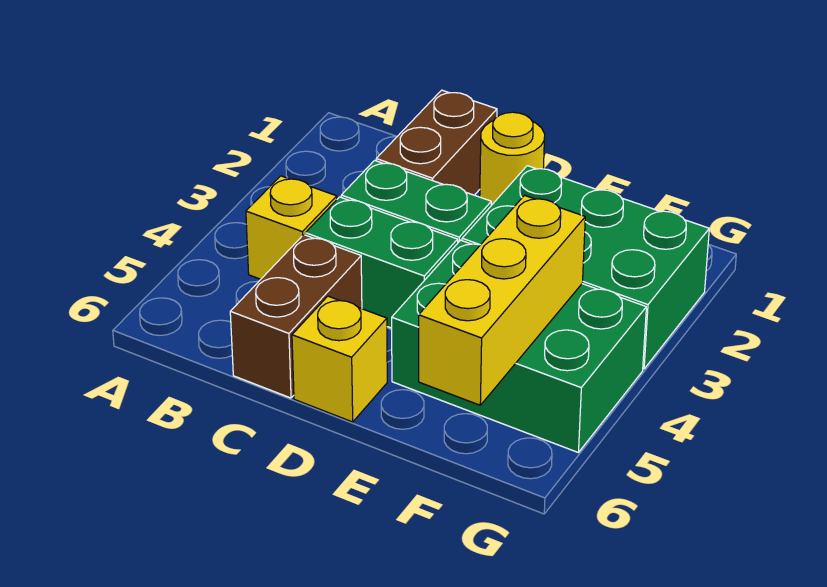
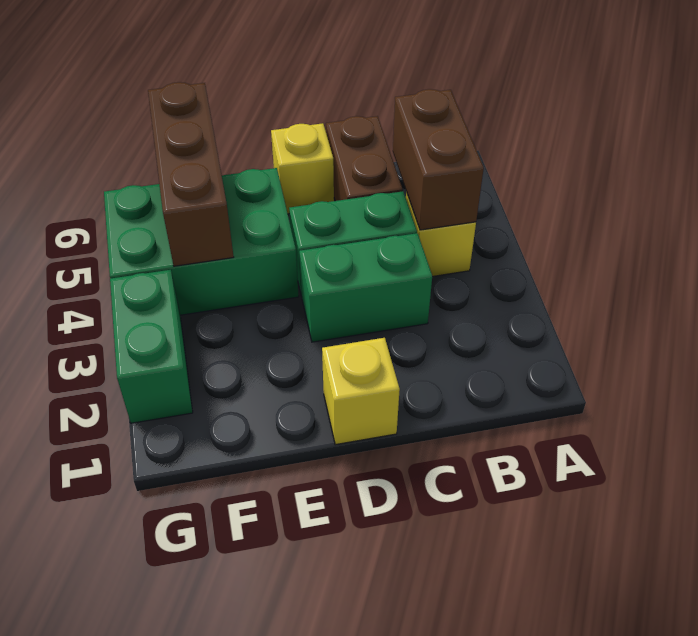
brown 1x2 brick [376,90,497,195] -> brown 1x2 brick moved to [393,89,484,230]
yellow 1x1 round brick [480,112,545,205] -> yellow 1x1 brick [322,338,400,445]
green 2x3 brick [462,166,709,369] -> green 1x2 brick [110,270,193,423]
yellow 1x3 brick [419,195,585,405] -> brown 1x3 brick [148,82,234,266]

